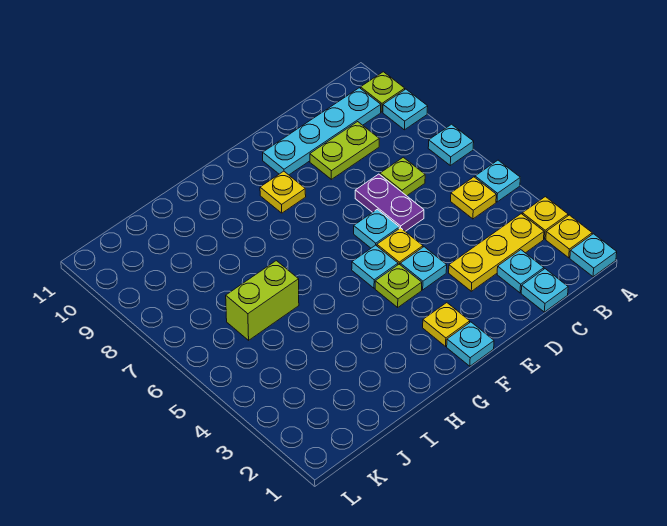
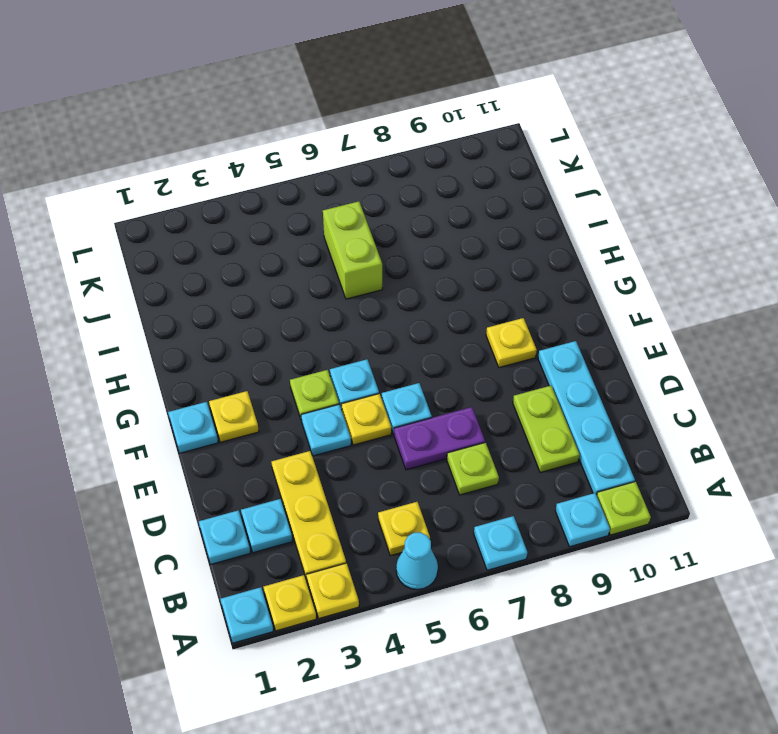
cyan 1x1 plate [475,160,520,202] -> cyan 1x1 cone [396,532,438,589]

